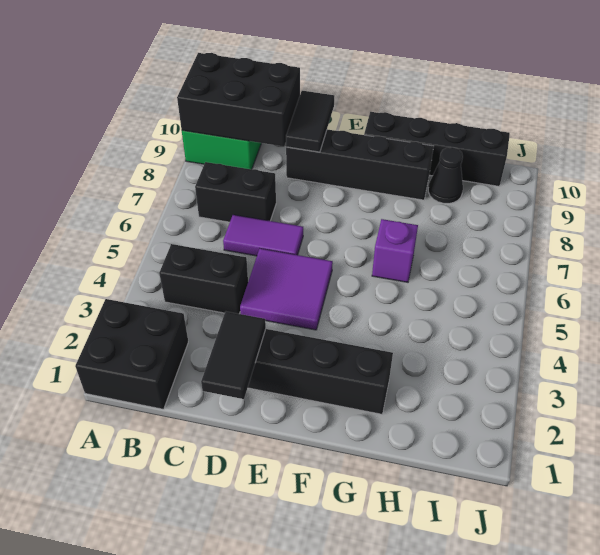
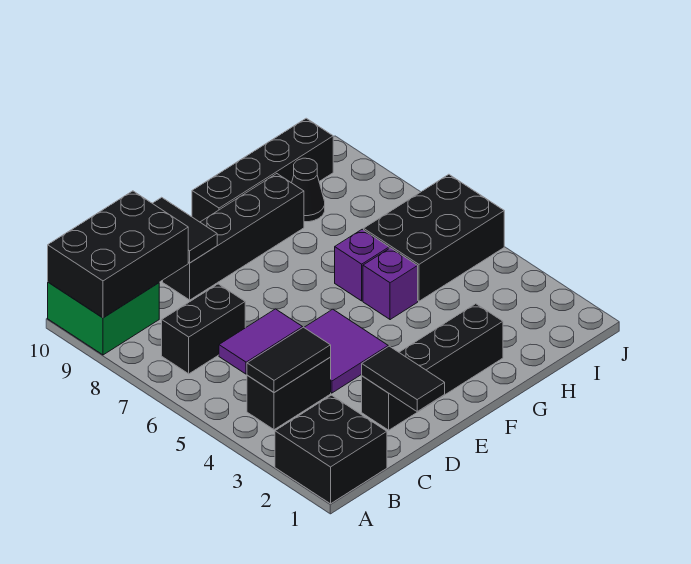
none -> black 1x2 tile [247,327,331,393]
none -> purple 1x1 brick [363,248,418,320]
none -> black 2x3 brick [364,174,504,301]

